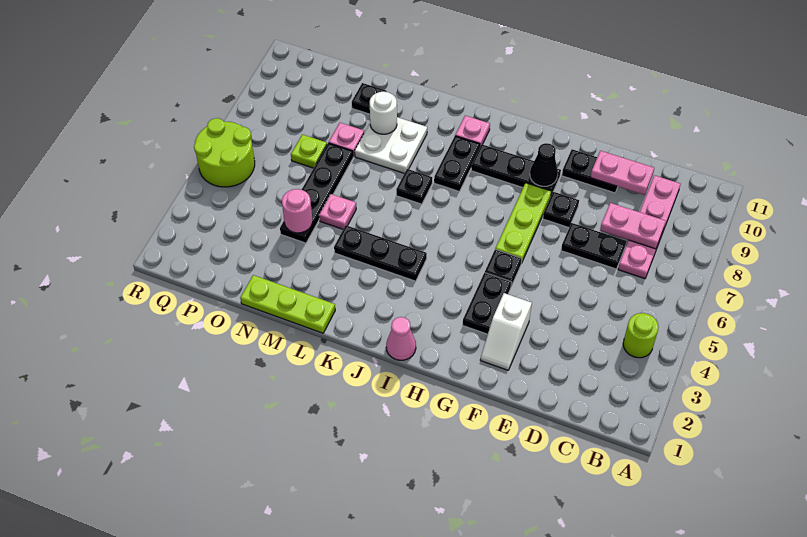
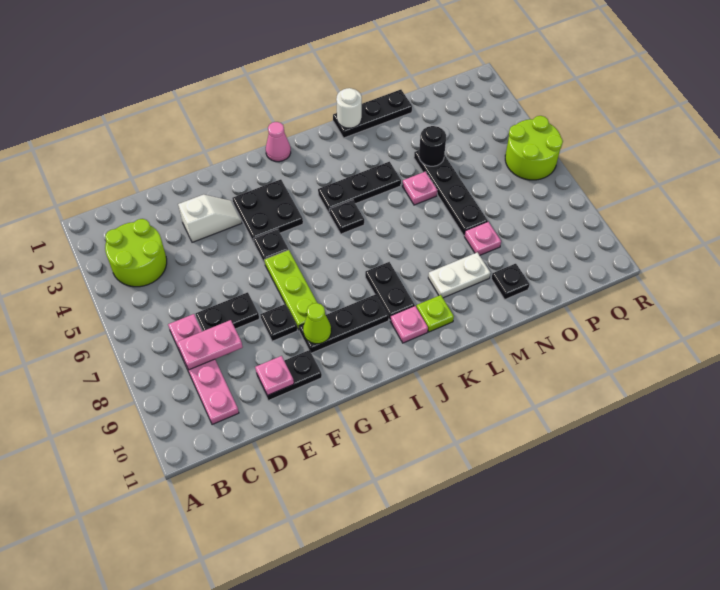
lime 1x1 round brick [623,313,658,358] -> lime 2x2 round brick [105,219,167,287]
pink 1x2 plate [590,151,654,195] -> pink 1x1 plate [255,356,294,395]
white 1x2 slope [481,293,532,370] -> white 1x2 slope turned to [178,195,242,242]
black 1x2 plate [463,273,511,334] -> black 2x2 plate [233,179,303,242]
black 1x1 cone [530,143,558,186] -> lime 1x1 cone [303,303,331,344]
black 1x1 plate [396,169,432,204] -> black 1x1 plate moved to [329,200,364,234]
lime 1x3 plate [240,275,335,333] -> black 1x3 plate [333,90,412,138]
white 2x2 plate [355,117,427,173] -> white 1x2 plate [428,252,490,298]
white 1x1 round brick [370,92,397,134] -> white 1x1 round brick moved to [336,88,362,128]
pink 1x1 round brick [282,189,313,233] -> black 1x1 round brick [419,126,446,166]
lime 1x1 plate [291,134,327,168] -> lime 1x1 plate moved to [416,295,454,332]

